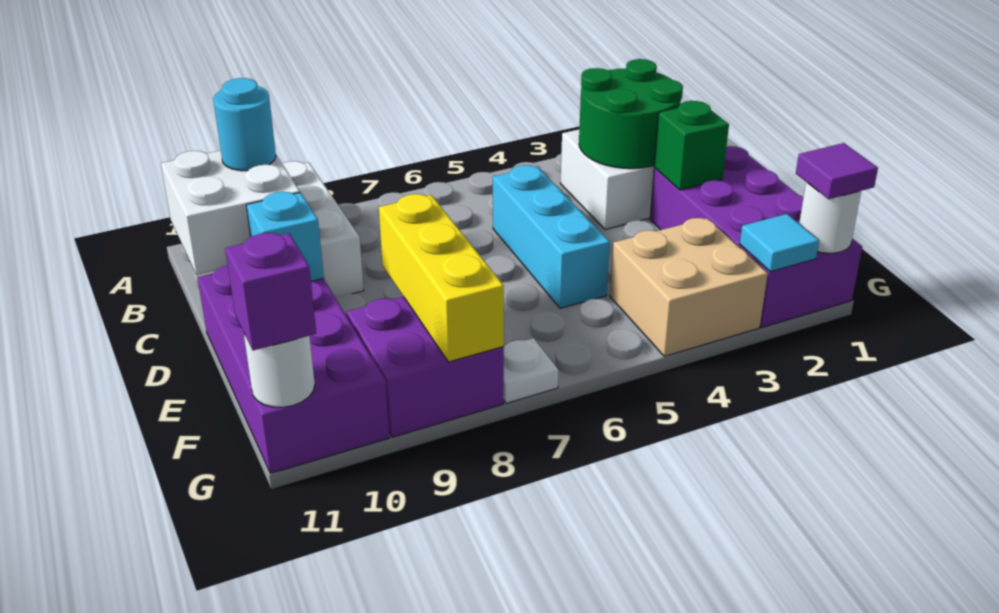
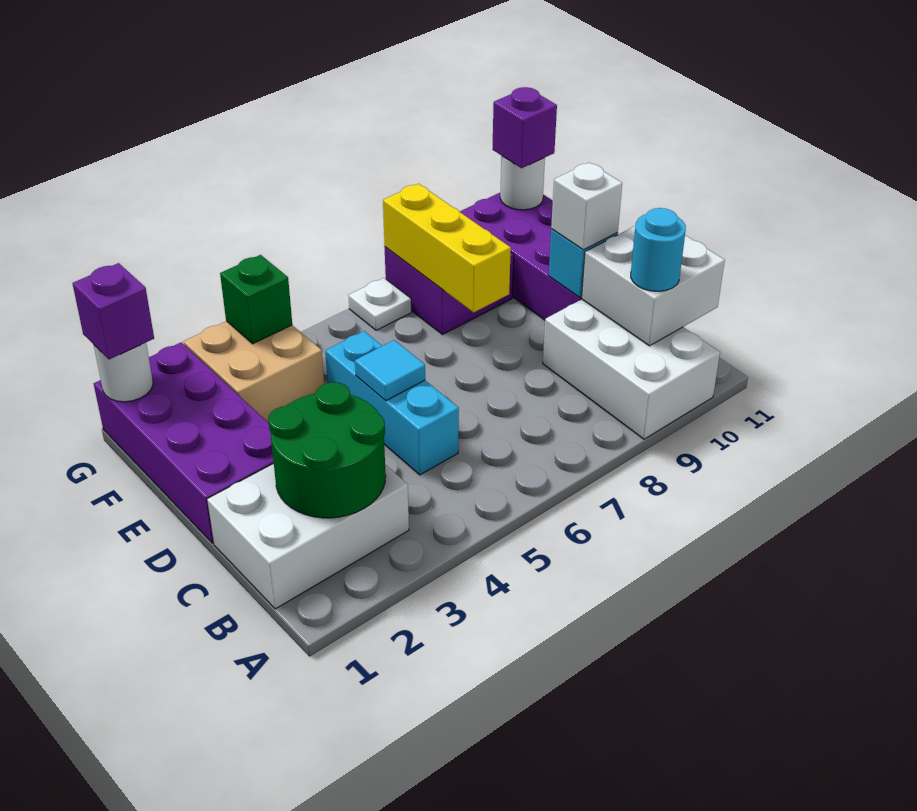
green 1x1 brick [654,101,729,190] -> green 1x1 brick moved to [220,255,292,344]
none -> white 1x1 brick [551,163,622,250]
purple 1x1 tile [796,143,878,199] -> purple 1x1 brick [72,263,154,359]
cyan 1x1 tile [740,214,819,272] -> cyan 1x1 tile moved to [355,340,425,401]

